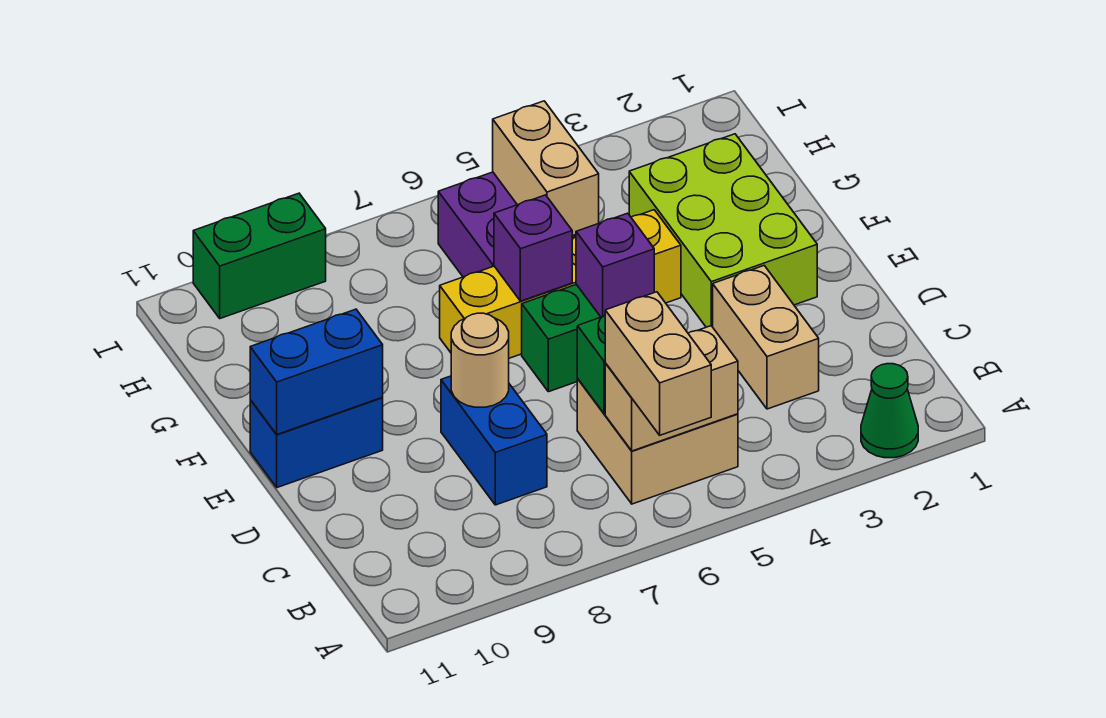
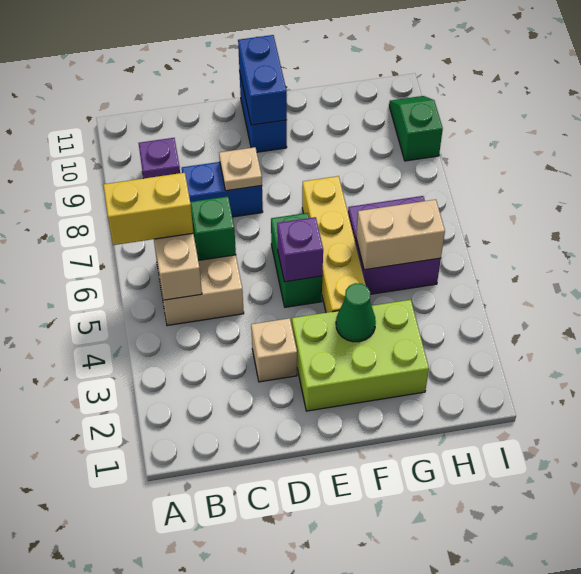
green 1x1 cone [861,364,918,458] -> green 1x1 cone moved to [336,283,376,342]
tan 1x2 brick [605,292,711,435] -> yellow 1x2 brick [104,173,193,245]
tan 1x2 brick [713,266,819,409] -> tan 1x1 brick [251,318,297,382]
tan 1x1 round brick [451,313,509,407] -> tan 1x1 plate [219,147,262,191]
purple 1x1 brick [494,195,572,301] -> purple 1x1 brick moved to [139,138,180,178]
green 1x2 brick [193,193,326,318] -> green 1x2 slope [389,96,443,161]

